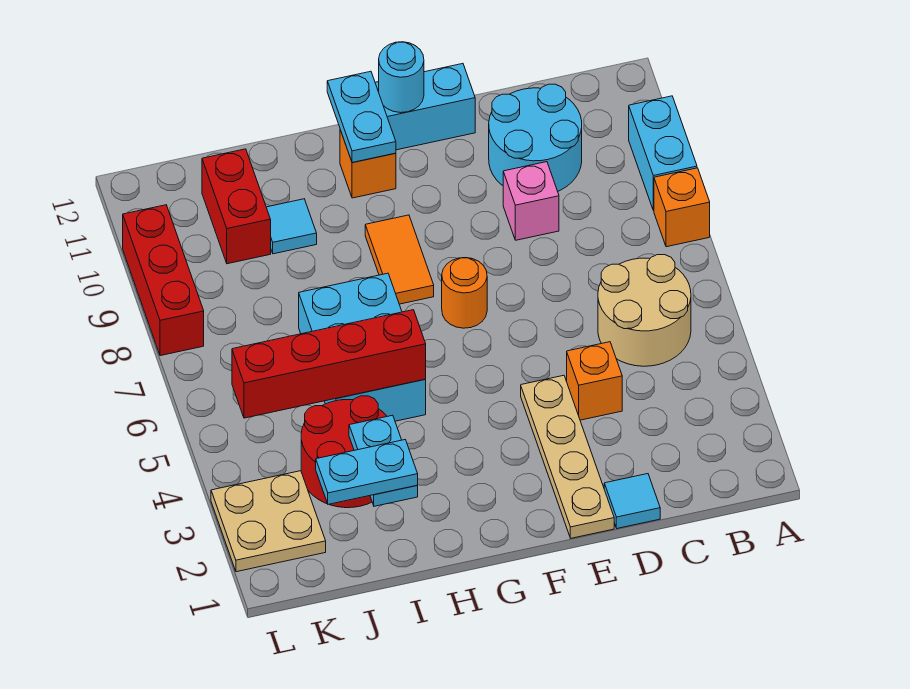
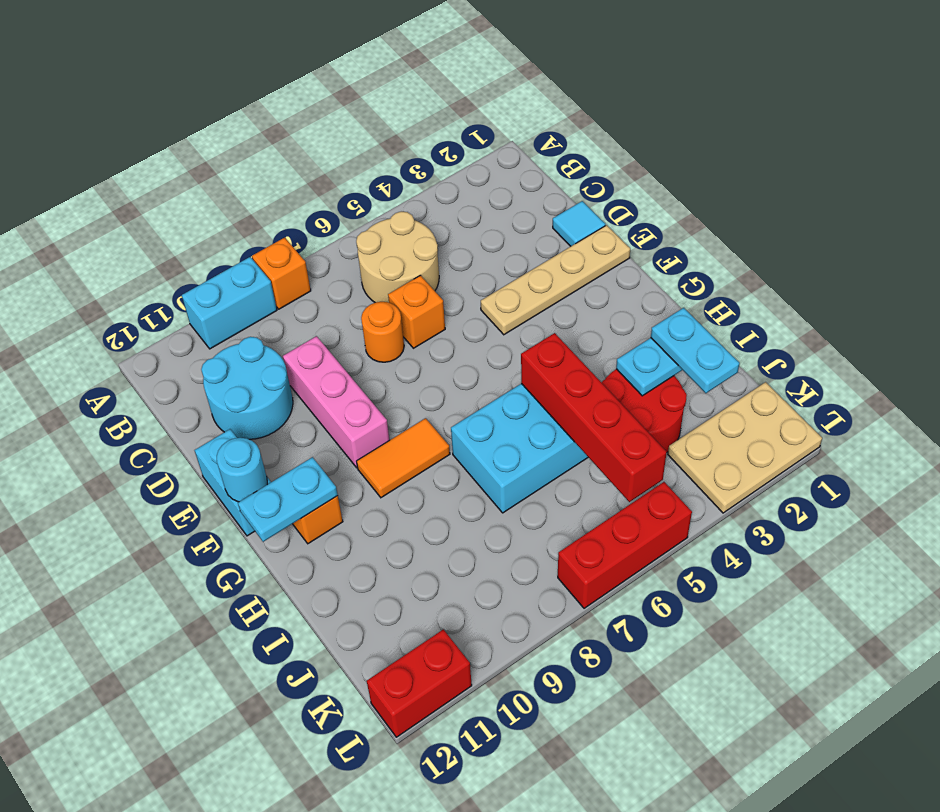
orange 1x1 brick [567,342,622,420] -> orange 1x1 brick moved to [388,275,445,348]
pink 1x1 brick [503,162,559,240] -> pink 1x3 brick [283,336,389,468]
orange 1x1 round brick [442,258,487,328] -> orange 1x1 round brick moved to [361,302,404,362]
cyan 1x1 tile [266,199,317,254] -> none
red 1x2 brick [202,149,271,264] -> red 1x2 brick moved to [367,629,472,737]
tan 2x2 plate [211,471,326,572] -> tan 2x3 plate [668,382,822,513]
red 1x3 brick [123,205,204,356] -> red 1x3 brick moved to [558,482,692,608]

